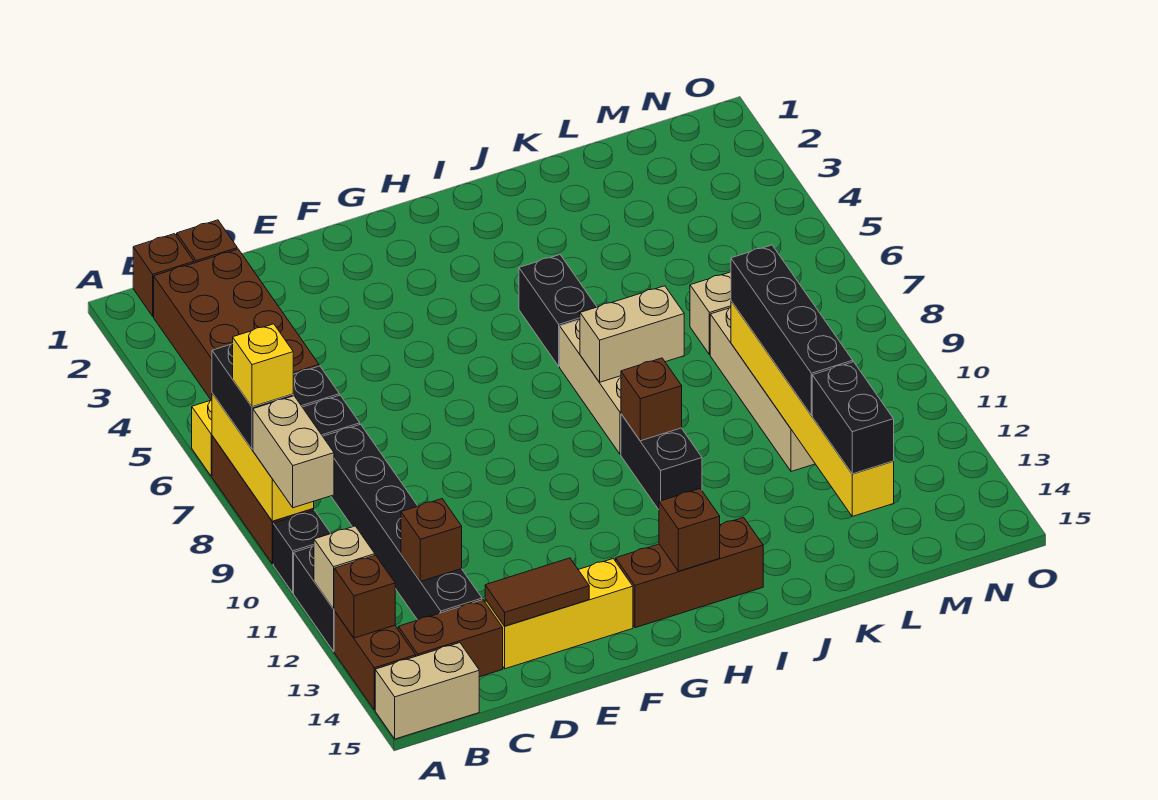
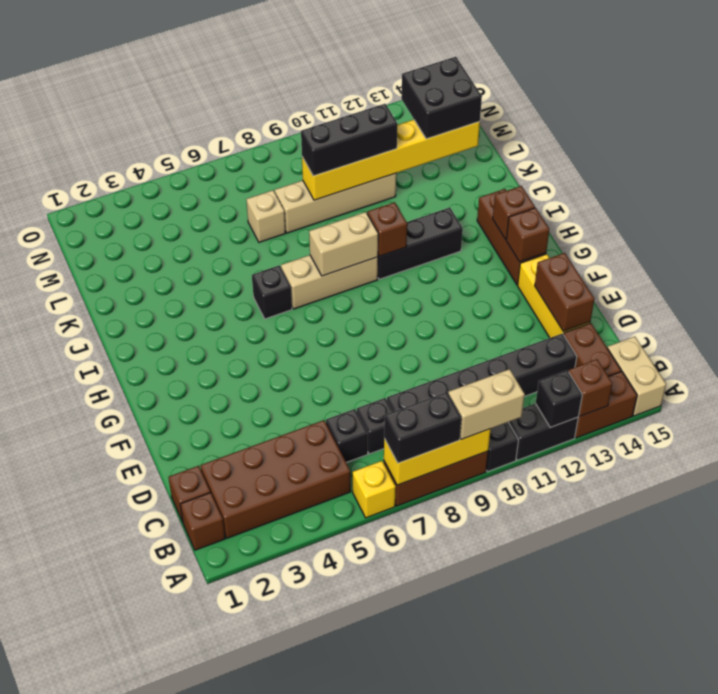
yellow 1x1 brick [233,324,293,407] -> none
tan 1x1 brick [314,526,375,609] -> black 1x1 brick [536,370,582,428]
brown 1x1 brick [401,499,462,581] -> brown 1x1 brick moved to [506,208,549,262]
brown 1x2 tile [485,558,589,626] -> brown 1x2 brick [535,253,594,331]
black 1x2 brick [519,255,597,366] -> black 1x1 brick [252,265,292,319]
tan 1x2 brick [580,286,684,382] -> tan 1x2 brick turned to [309,212,378,276]
black 1x2 brick [621,414,702,510] -> black 1x3 brick [378,208,463,279]
black 1x4 brick [731,245,853,415] -> black 1x3 brick [301,104,398,176]
black 1x2 brick [812,362,894,474] -> black 2x2 brick [401,57,482,139]

